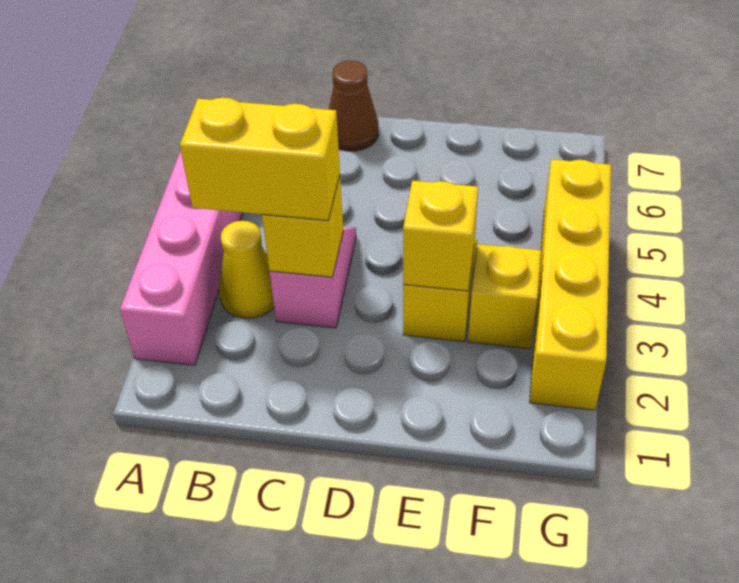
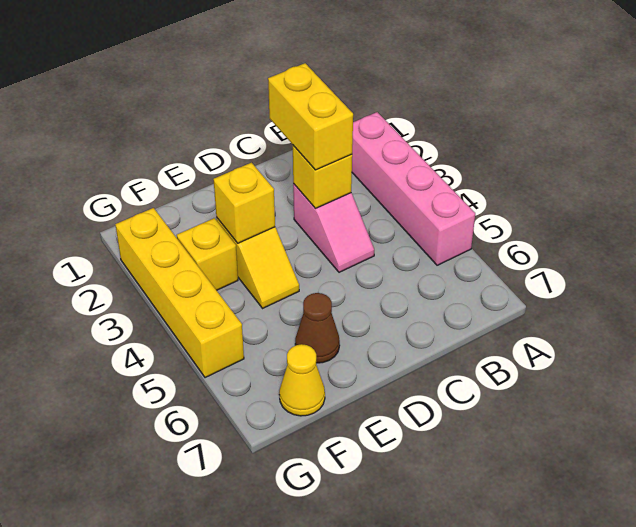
yellow 1x1 cone [219,221,274,318] -> yellow 1x1 cone moved to [279,344,325,416]
yellow 1x2 brick [180,98,340,221] -> yellow 1x2 brick turned to [268,63,353,170]
brown 1x1 cone [329,61,379,151] -> brown 1x1 cone moved to [295,293,340,363]

